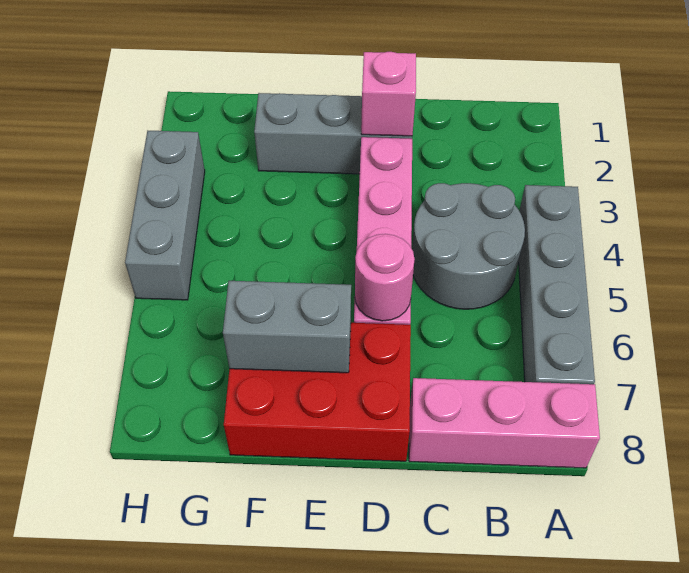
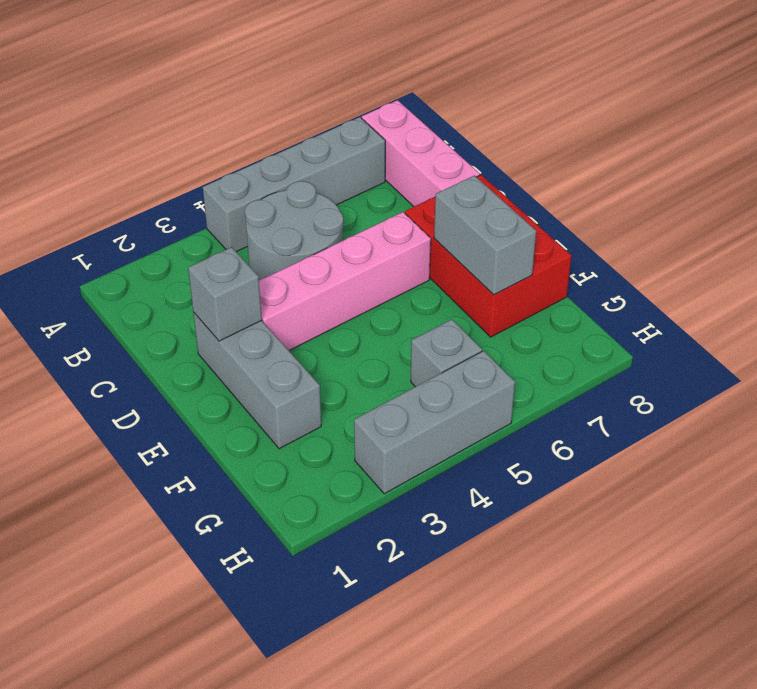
pink 1x1 brick [361,52,416,136] -> grey 1x1 brick [188,247,262,341]
pink 1x1 round brick [355,234,415,321] -> none
none -> grey 1x1 brick [411,319,482,387]

